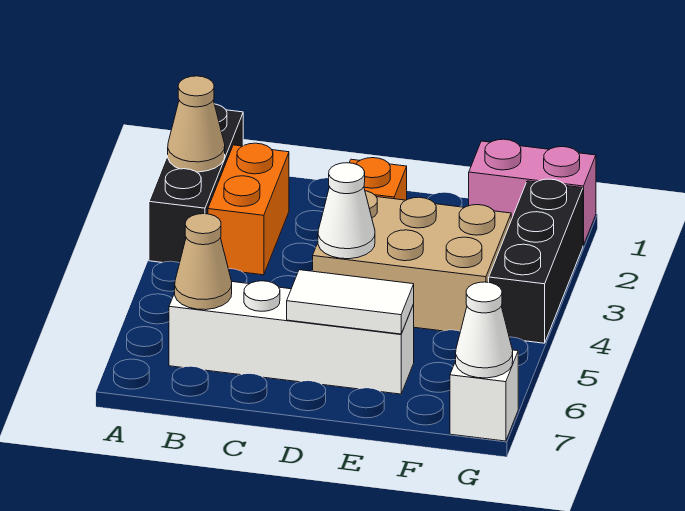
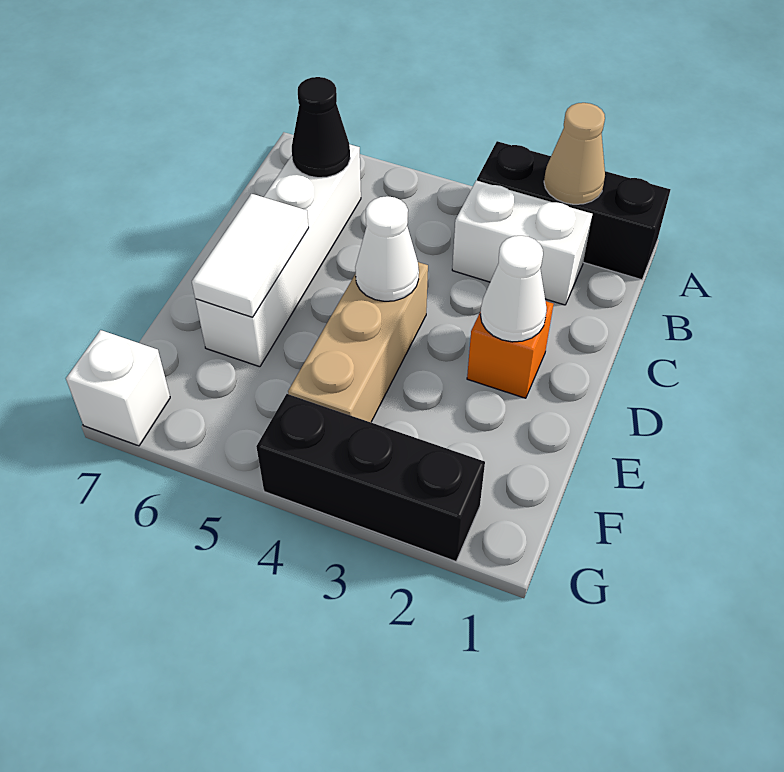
orange 1x2 brick [208,143,289,275] -> white 1x2 brick [452,181,592,305]
tan 1x1 cone [175,214,232,310] -> black 1x1 cone [292,77,350,178]
tan 2x3 brick [313,191,511,331] -> tan 1x3 brick [288,262,428,422]
pink 1x2 brick [469,139,596,245] -> none
white 1x1 cone [456,282,513,378] -> white 1x1 cone moved to [480,236,547,342]

